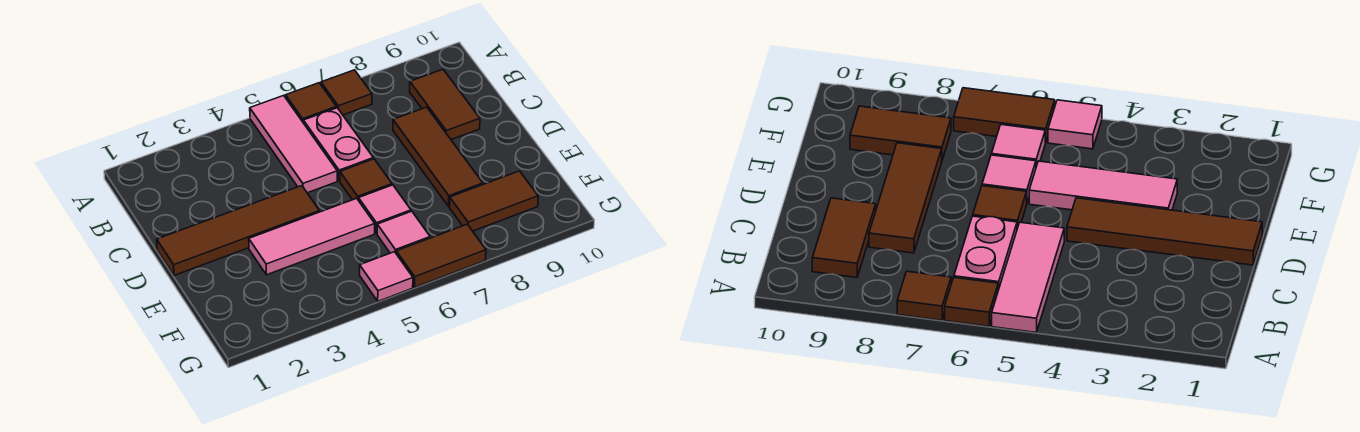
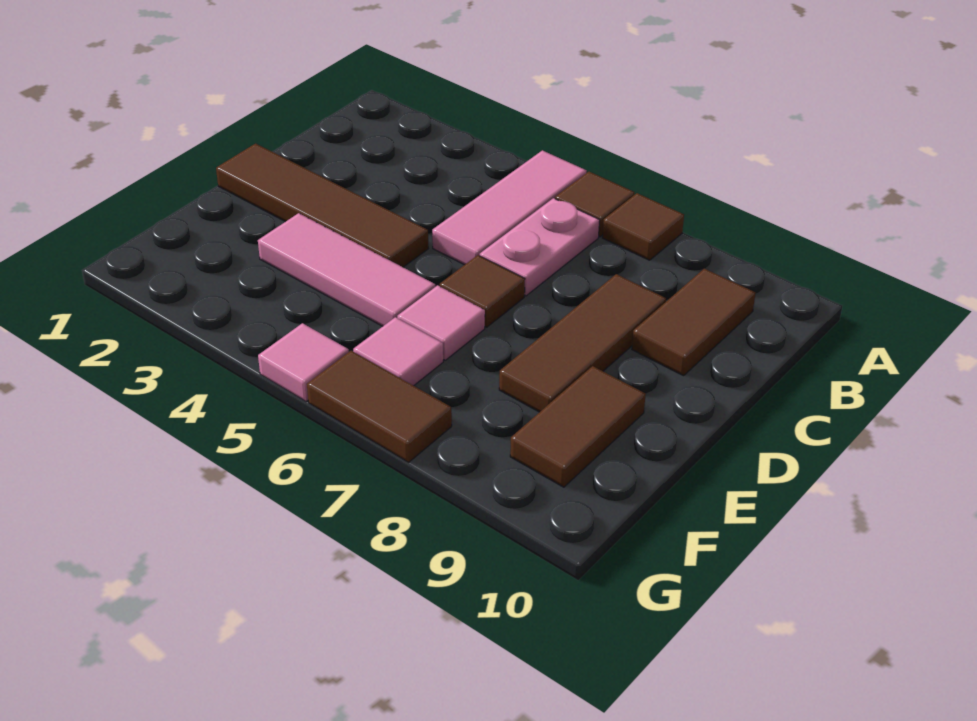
brown 1x2 tile [449,171,538,231] -> brown 1x2 tile turned to [510,366,646,487]

